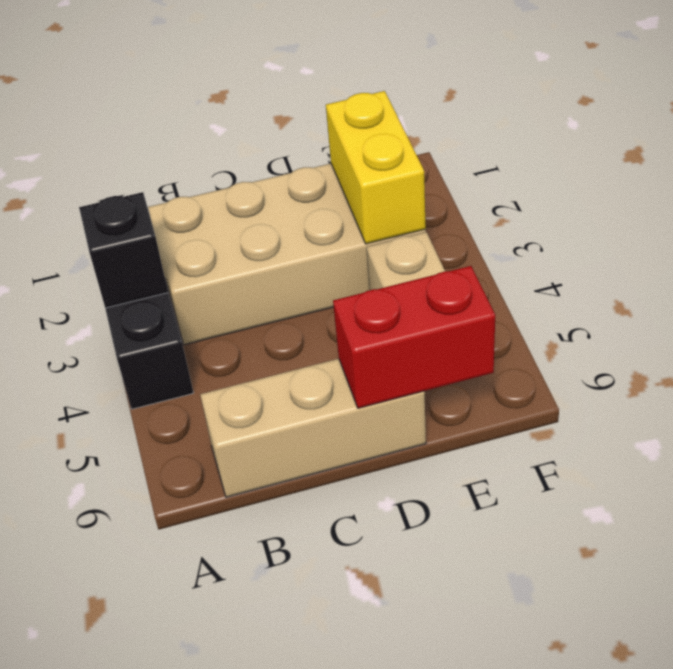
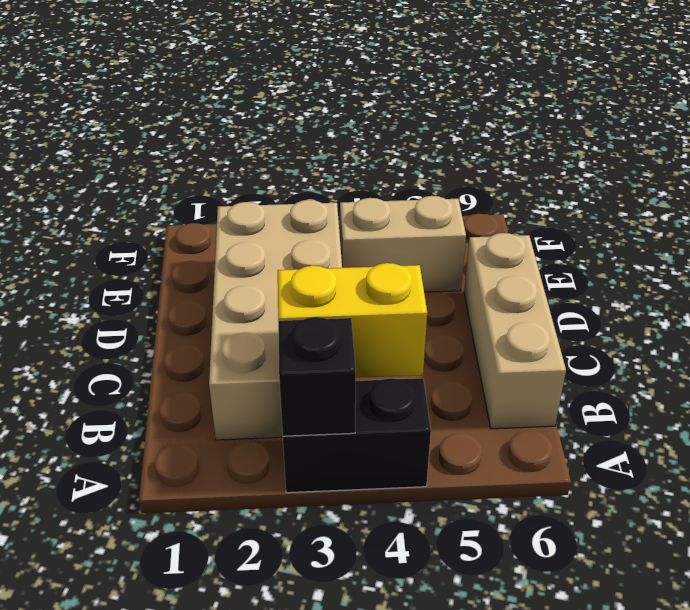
red 1x2 brick [333,266,495,408] -> none
yellow 1x2 brick [326,91,426,244] -> yellow 1x2 brick moved to [278,263,427,378]

